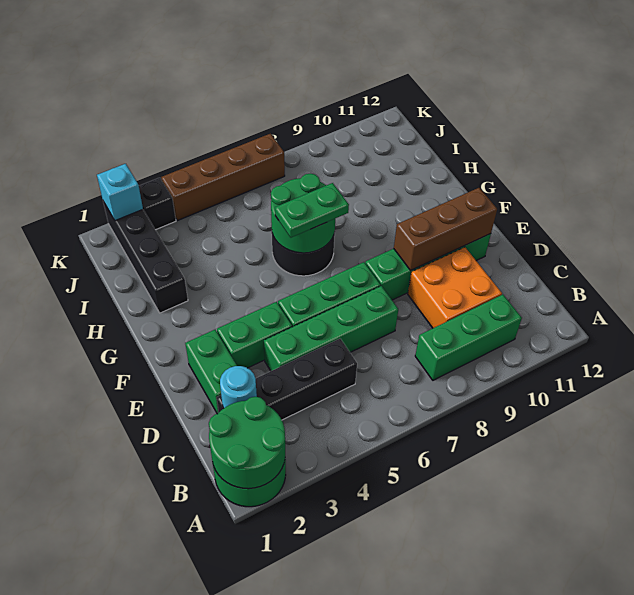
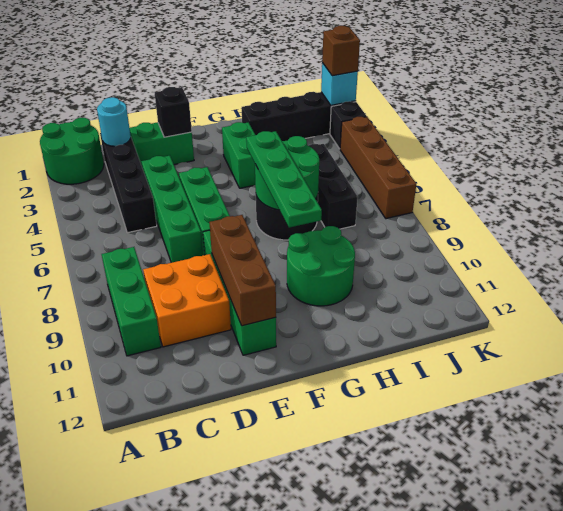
green 2x2 round brick [209,397,285,489] -> green 2x2 round brick moved to [287,226,355,306]
none -> black 1x1 brick [155,87,192,137]
green 1x2 brick [217,302,292,368] -> green 1x2 brick moved to [222,122,255,188]
green 1x2 plate [275,183,349,238] -> green 1x4 plate [246,131,322,228]
none -> black 1x3 brick [309,144,358,229]
none -> brown 1x1 brick [322,26,360,76]

